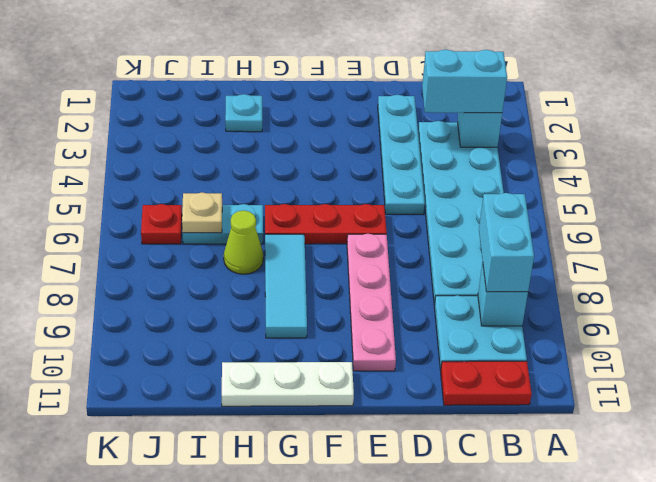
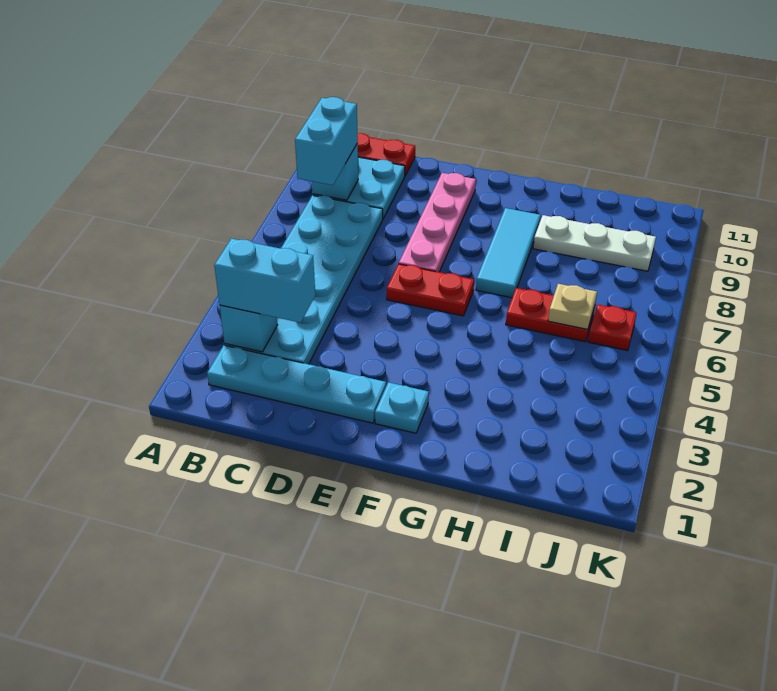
cyan 1x4 plate [378,95,425,214] -> cyan 1x4 plate turned to [207,345,386,423]
red 1x3 plate [265,204,387,244] -> red 1x2 plate [387,264,474,316]
white 1x3 plate [222,362,354,406] -> white 1x3 plate moved to [533,215,656,271]
cyan 1x1 plate [225,94,262,132] -> cyan 1x1 plate moved to [375,382,429,433]
cyan 1x2 plate [182,204,263,244] -> red 1x2 plate [506,288,595,342]
lime 1x1 cone [224,210,263,274] -> none

